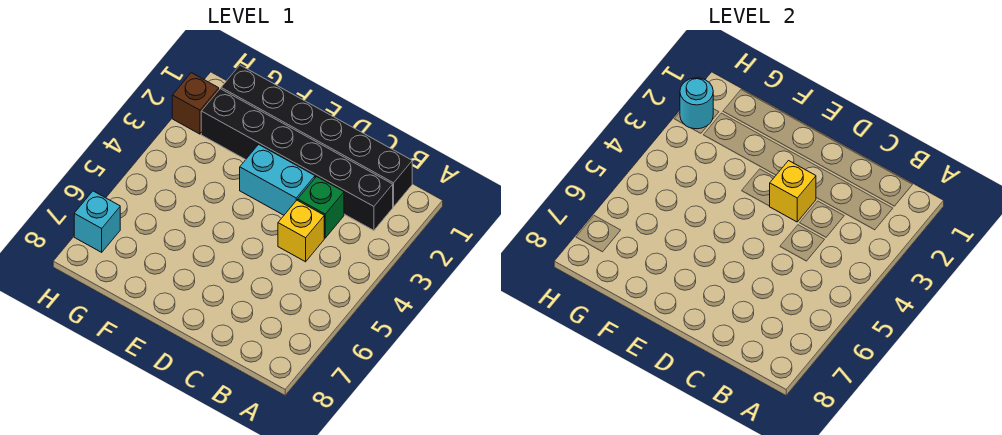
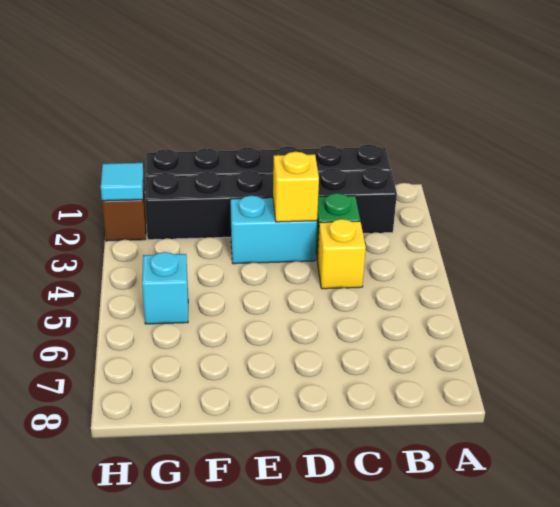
cyan 1x1 round brick [680,78,713,129] -> cyan 1x1 tile [101,163,144,201]
cyan 1x1 brick [74,191,120,252] -> cyan 1x1 brick moved to [142,252,188,324]

